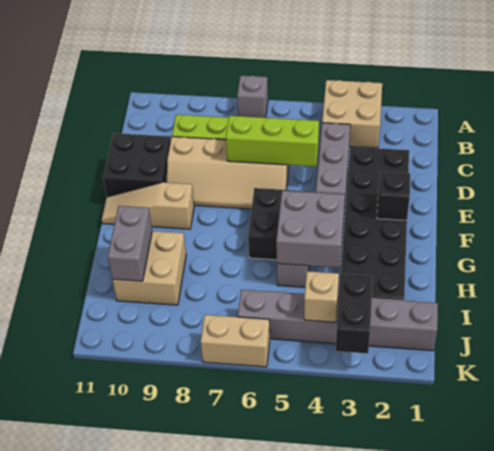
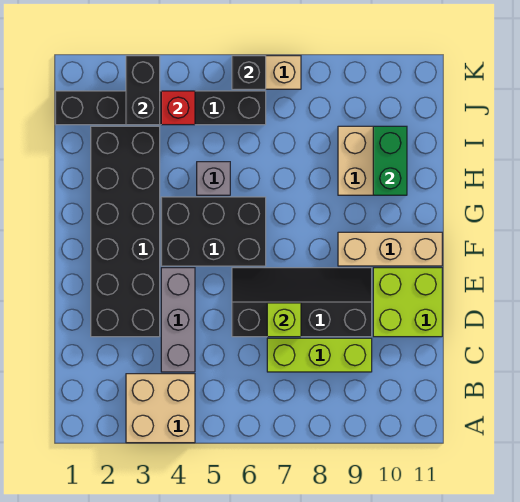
grey 1x1 brick [237,76,268,118] -> none
lime 1x3 brick [226,116,319,167] -> lime 1x1 brick [267,303,301,337]
tan 2x4 slope [166,137,289,209] -> black 2x4 slope [232,268,372,337]
black 2x2 brick [103,133,171,197] -> lime 2x2 brick [373,268,442,337]
black 1x1 brick [377,172,410,221] -> black 1x1 brick moved to [232,56,266,89]
tan 1x3 slope [102,182,194,229] -> tan 1x3 brick [338,232,442,266]
grey 2x2 brick [276,191,345,268] -> none
grey 1x2 brick [108,206,152,281] -> green 1x2 brick [373,126,407,195]
grey 1x6 brick [238,290,438,351] -> black 1x6 brick [55,91,266,125]
tan 1x1 brick [304,271,339,322] -> red 1x1 brick [161,91,195,125]

